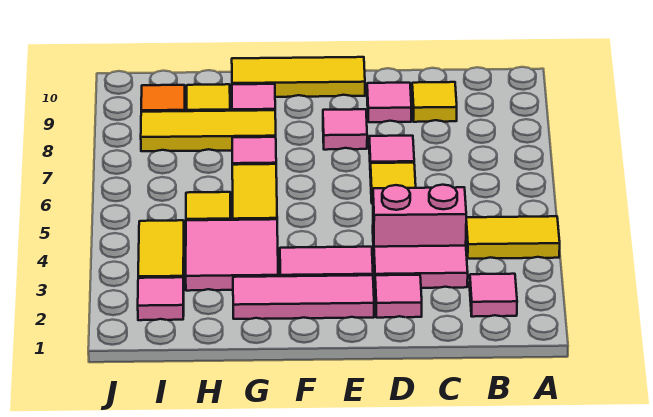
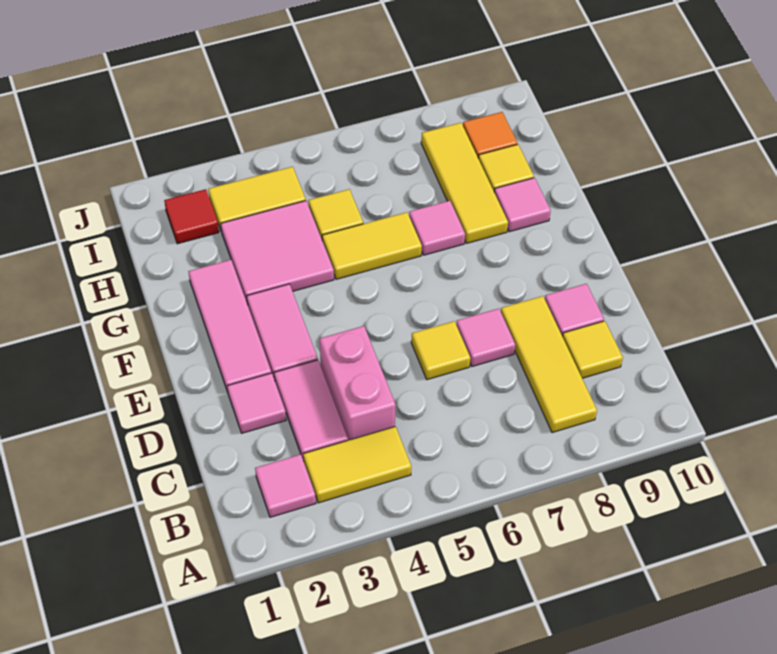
yellow 1x2 tile [466,216,560,259] -> yellow 1x2 tile turned to [303,427,411,503]
pink 1x1 tile [323,109,367,150] -> none
yellow 1x3 tile [232,57,365,97] -> yellow 1x3 tile moved to [501,296,597,433]
pink 1x1 tile [138,277,184,320] -> red 1x1 tile [164,189,219,244]

